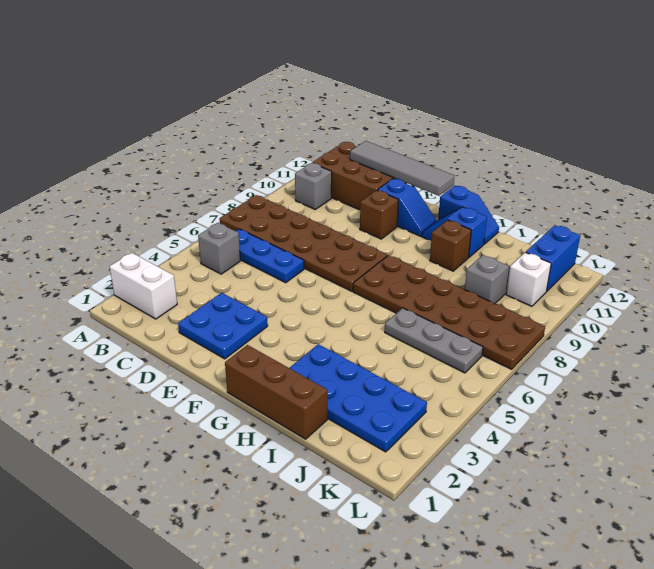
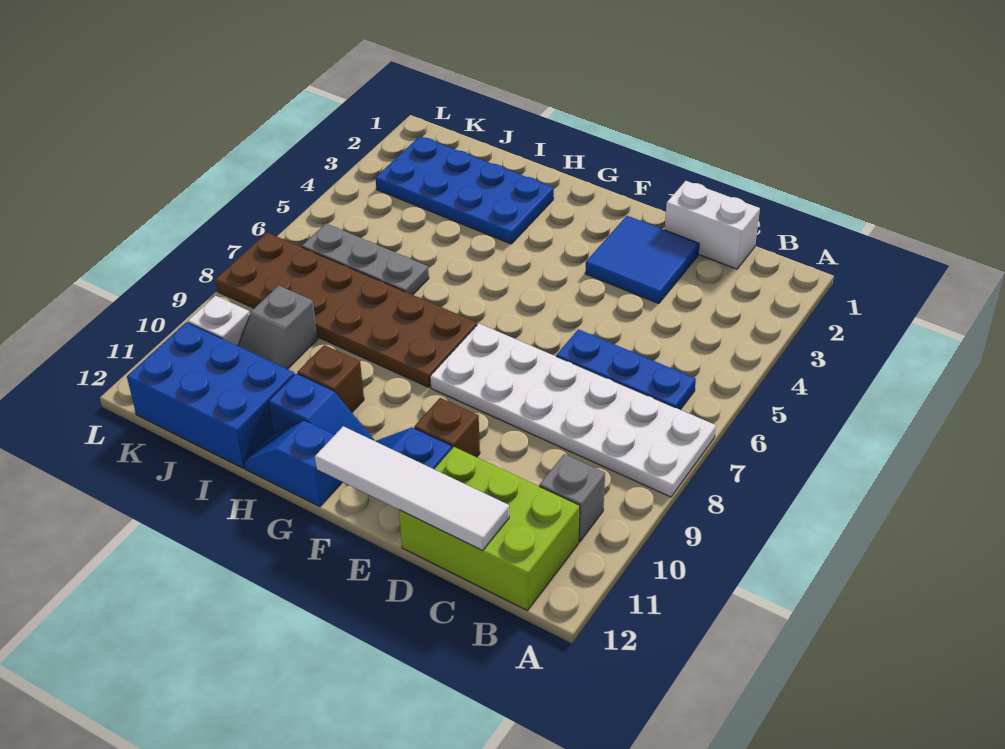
white 1x2 brick [110,253,177,319] -> white 1x2 brick moved to [665,181,760,269]
brown 2x6 plate [219,195,387,291] -> white 2x6 plate [430,324,716,497]
grey 1x1 brick [198,223,240,274] -> none
brown 2x3 brick [313,142,407,210] -> lime 2x3 brick [399,447,580,611]
grey 1x4 tile [350,141,454,196] -> white 1x4 tile [315,426,509,551]
blue 2x2 plate [178,293,268,359] -> blue 2x2 tile [585,216,699,304]
brown 1x3 brick [225,345,327,439] -> none
blue 1x2 brick [526,225,580,291] -> blue 2x3 brick [127,322,294,468]

